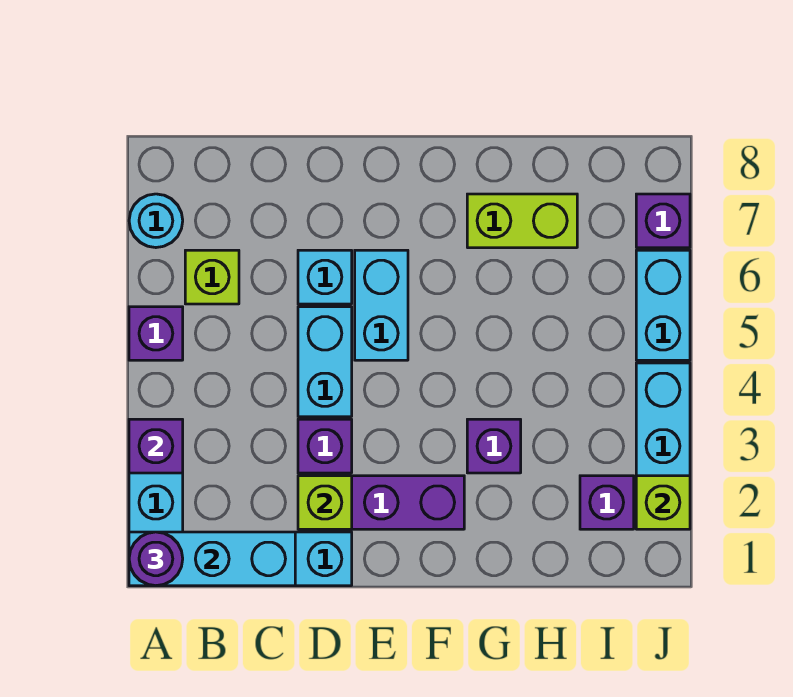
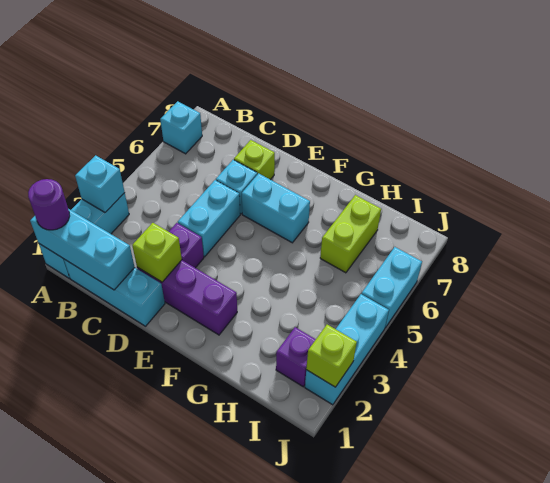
purple 1x1 brick [129,419,183,473] -> cyan 1x1 brick [75,155,125,212]
purple 1x1 brick [129,307,183,360] -> none
cyan 1x1 round brick [129,194,183,248] -> cyan 1x1 brick [160,101,202,154]
lime 1x1 brick [185,250,239,304] -> lime 1x1 brick moved to [234,140,275,180]
cyan 1x2 brick [355,250,408,360] -> cyan 1x2 brick turned to [242,173,310,243]
purple 1x1 brick [467,419,521,473] -> none
lime 1x2 brick [467,194,577,248] -> lime 1x2 brick turned to [320,195,381,273]
purple 1x1 brick [636,194,690,248] -> none

